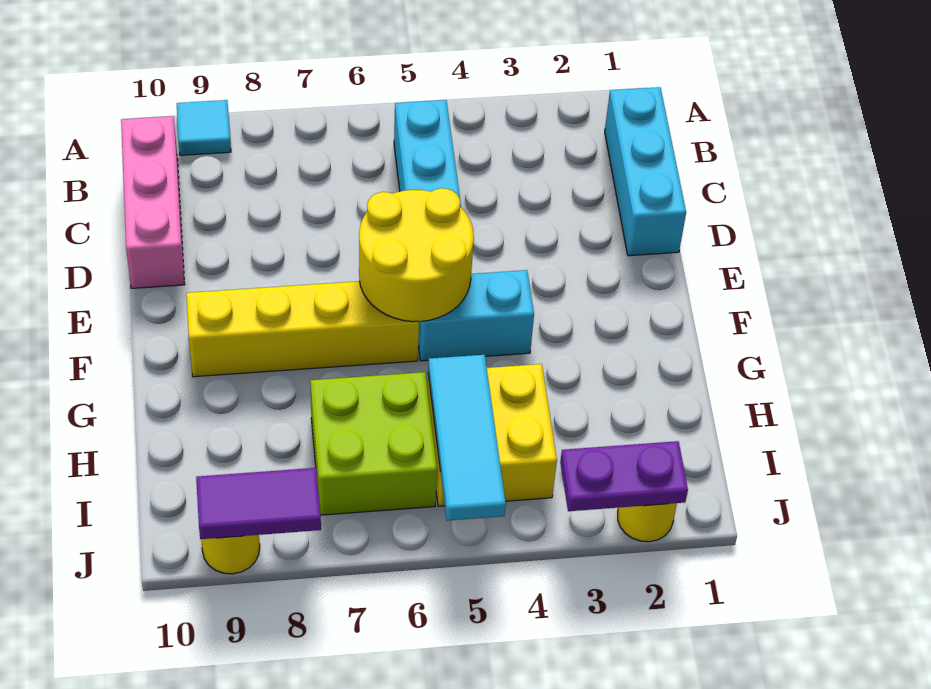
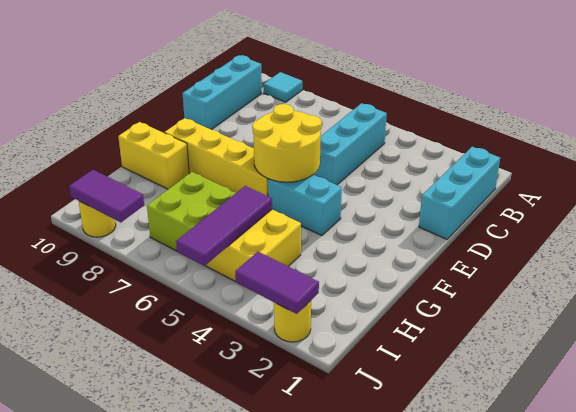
pink 1x3 brick [121,116,185,288] -> cyan 1x3 brick [183,55,262,130]
none -> yellow 1x2 brick [118,122,189,189]
cyan 1x3 tile [428,355,506,521] -> purple 1x3 tile [176,186,272,266]
purple 1x2 plate [560,441,688,511] -> purple 1x2 tile [235,252,319,314]

